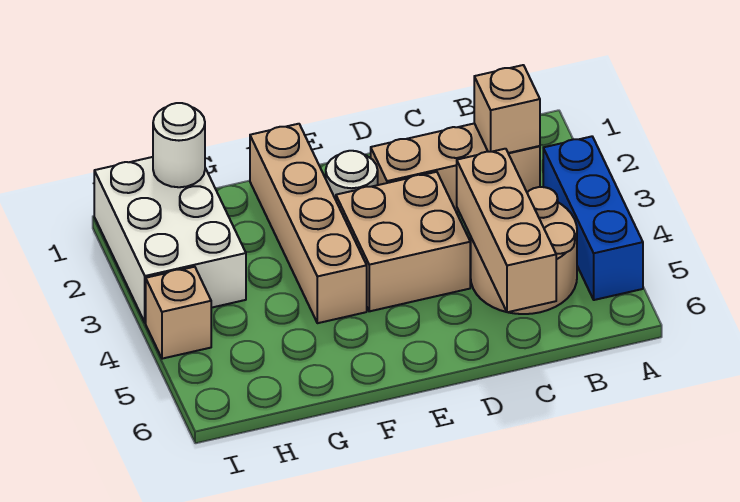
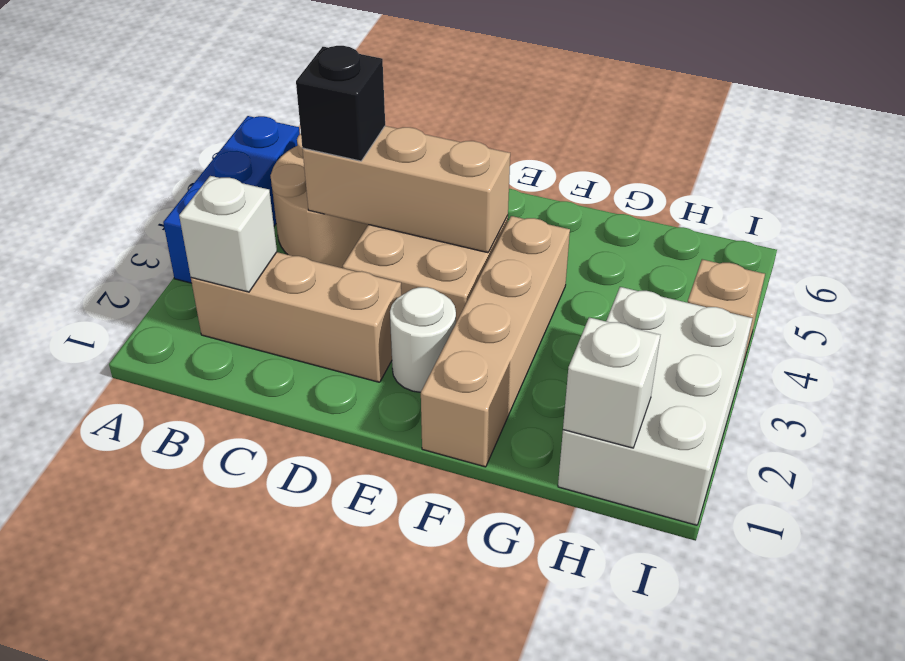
tan 1x1 brick [474,65,540,153] -> white 1x1 brick [179,176,277,292]
tan 1x3 brick [457,149,556,312] -> tan 1x3 brick turned to [303,126,510,253]
none -> black 1x1 brick [296,46,385,161]
white 1x1 round brick [153,103,205,187] -> white 1x1 brick [563,317,660,448]

